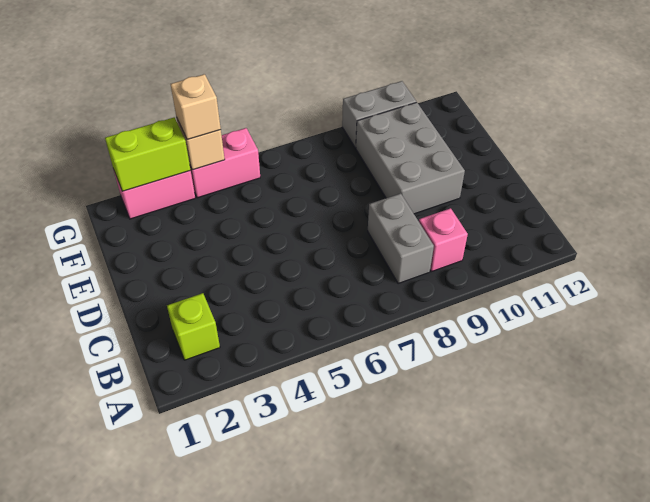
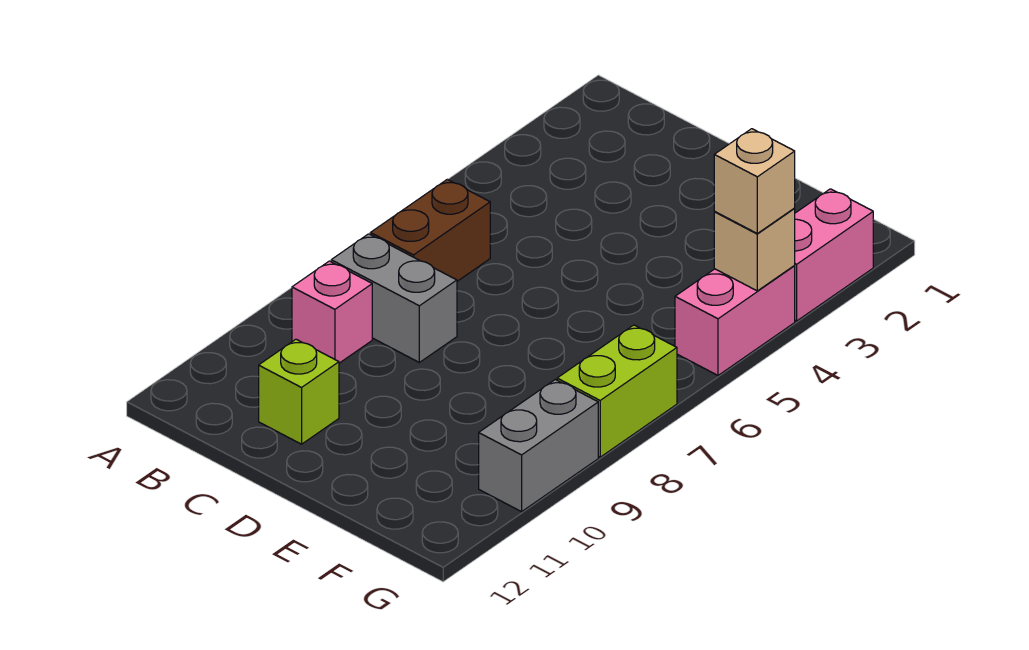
lime 1x1 brick [167,293,220,360] -> lime 1x1 brick moved to [259,339,339,444]
none -> brown 1x2 brick [370,179,490,281]
grey 2x3 brick [356,102,465,214] -> none
lime 1x2 brick [105,117,190,191] -> lime 1x2 brick moved to [557,325,677,457]

